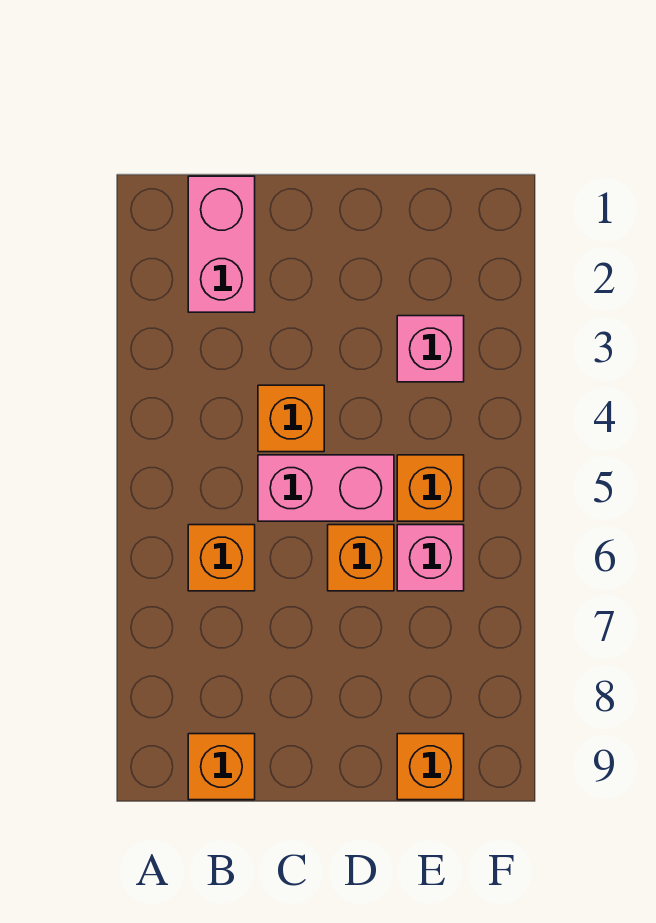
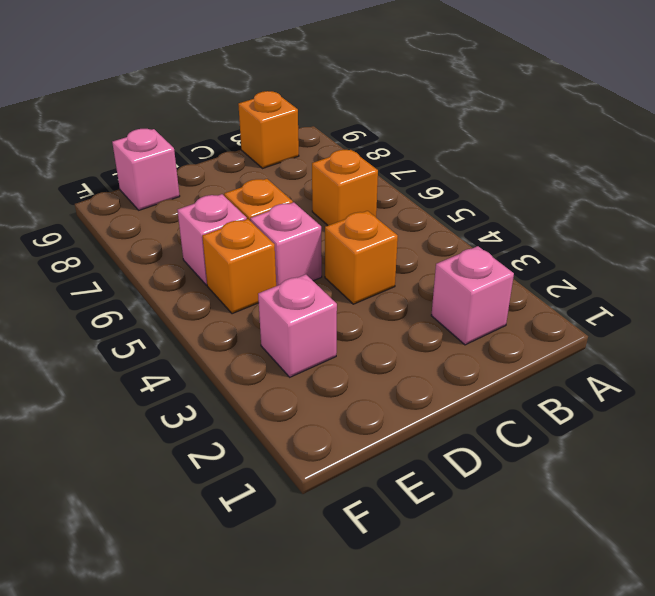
pink 1x2 brick [188,176,255,312] -> pink 1x1 brick [431,246,514,345]
pink 1x2 brick [258,455,394,521] -> pink 1x1 brick [250,202,322,286]
orange 1x1 brick [397,734,464,800] -> pink 1x1 brick [112,129,180,210]

